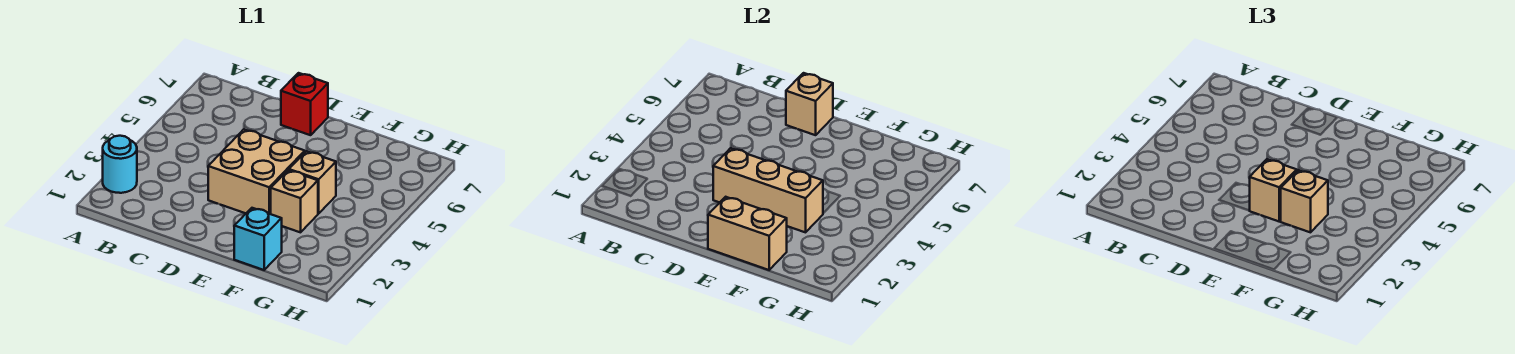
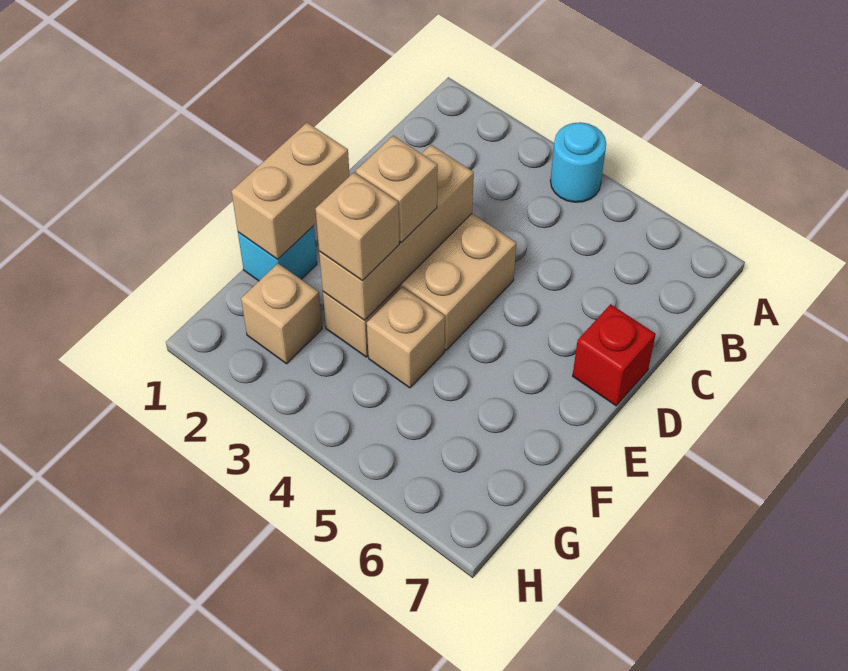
cyan 1x1 round brick [103,136,137,193] -> cyan 1x1 round brick moved to [550,122,606,202]
tan 1x1 brick [786,73,833,135] -> tan 1x1 brick moved to [241,264,322,364]

